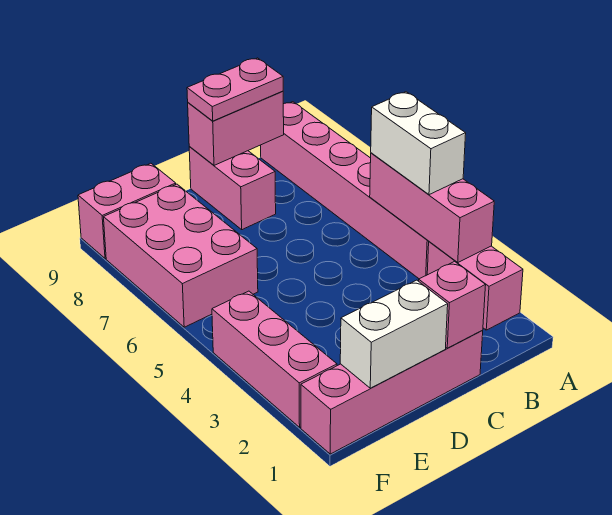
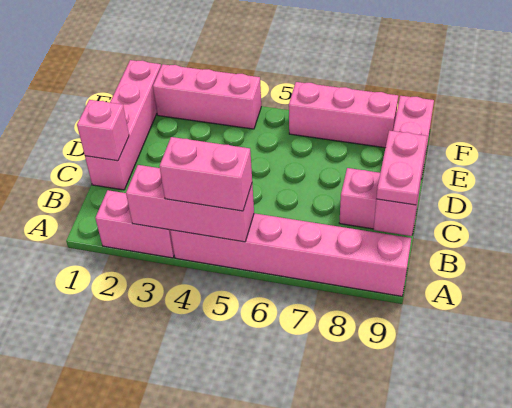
white 1x2 brick [371,92,466,195] -> pink 1x2 brick [160,137,252,211]
white 1x2 brick [340,280,448,388] -> none
pink 2x3 brick [104,184,258,327] -> pink 1x3 brick [289,82,398,148]

